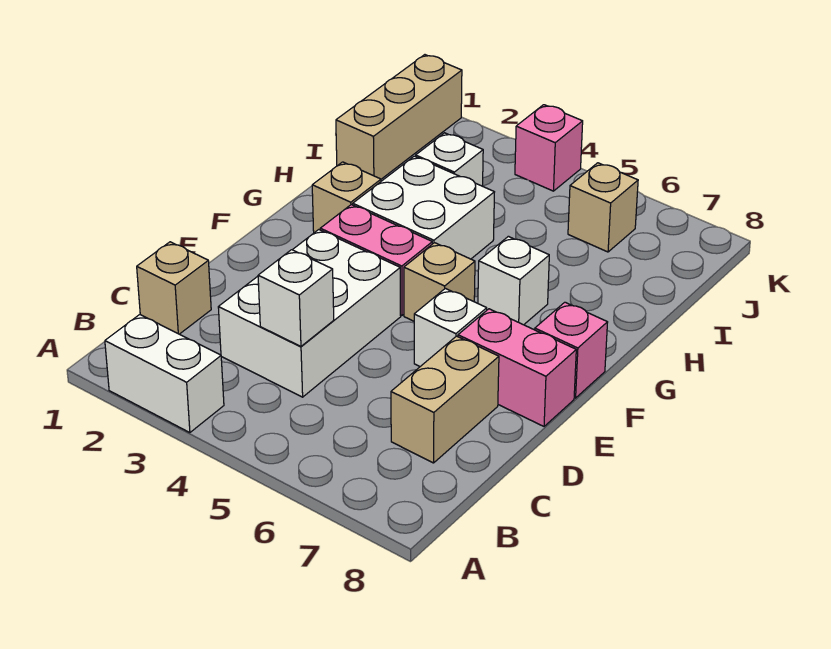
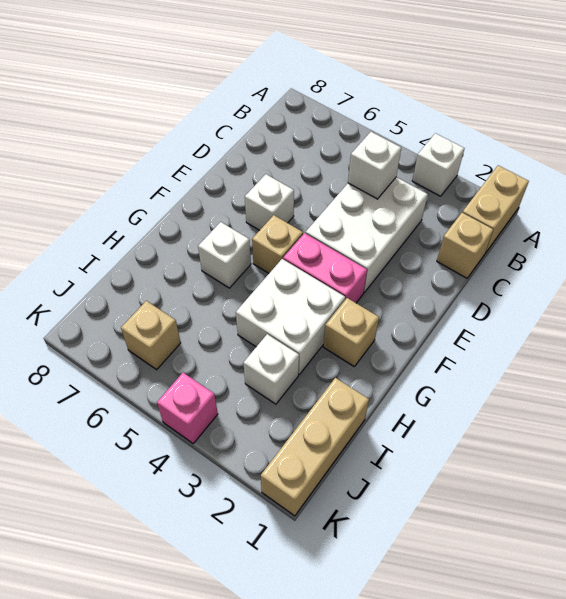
white 1x2 brick [105,314,224,433] -> white 1x1 brick [412,133,465,196]
tan 1x2 brick [391,336,499,463] -> tan 1x2 brick moved to [462,165,529,253]
pink 1x2 brick [458,309,576,426] -> none
pink 1x1 brick [535,302,608,398] -> none

